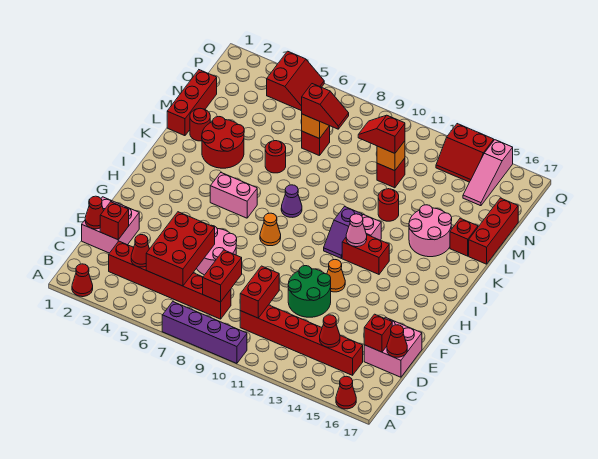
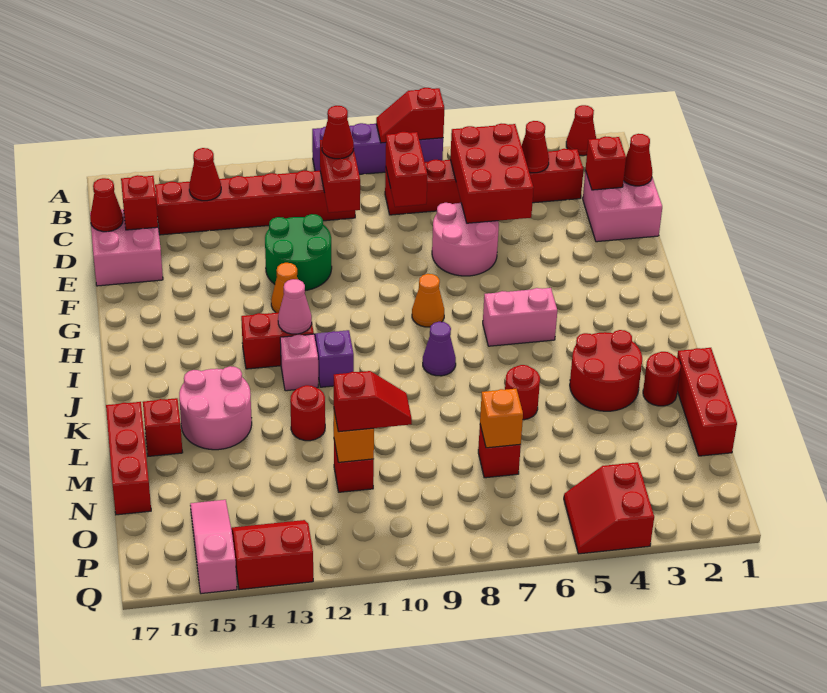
red 1x1 cone [336,376,356,409] -> red 1x1 cone moved to [322,106,354,159]
red 1x2 slope [302,84,349,129] -> red 1x2 slope moved to [376,88,444,143]

